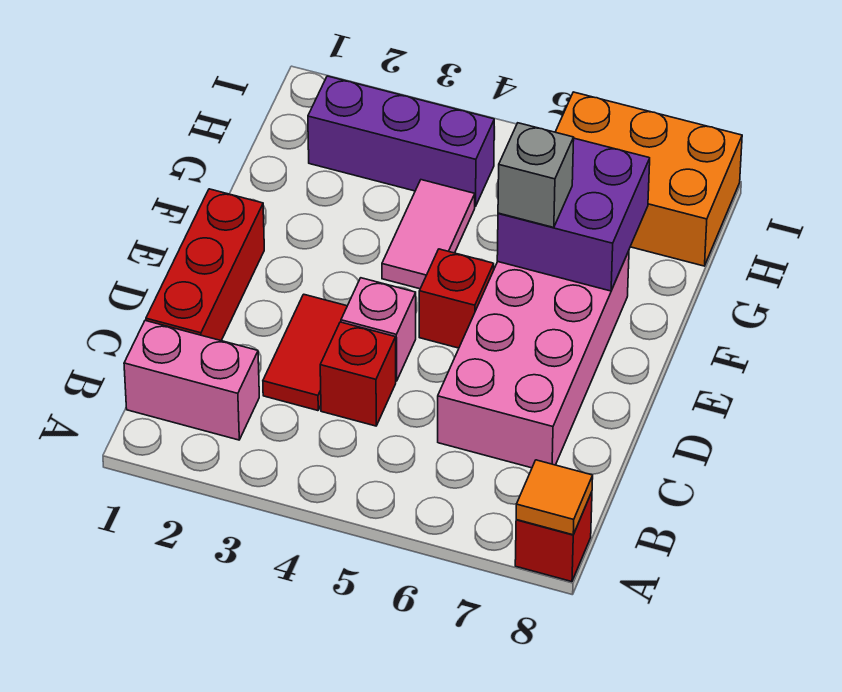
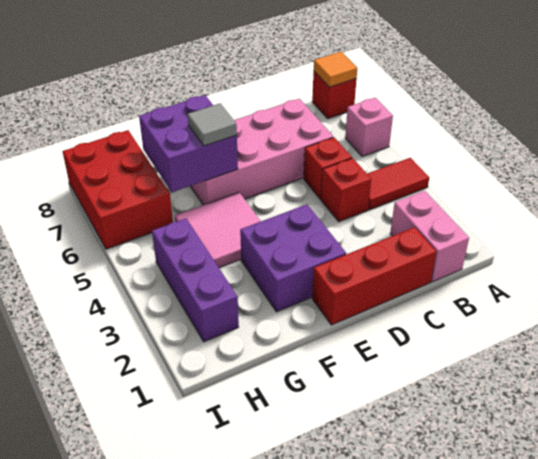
red 1x2 tile [263,294,347,411] -> red 1x2 tile moved to [367,158,429,210]
pink 1x1 brick [341,278,416,381] -> pink 1x1 brick moved to [345,98,393,156]
none -> purple 2x2 brick [240,204,346,312]
red 1x1 brick [419,249,494,348] -> red 1x1 brick moved to [304,137,352,199]
pink 1x2 tile [382,180,475,289] -> pink 2x2 tile [175,192,260,268]
grey 1x1 brick [498,123,574,228] -> grey 1x1 tile [188,103,237,146]
orange 2x3 brick [556,92,742,266] -> red 2x3 brick [63,130,173,249]

